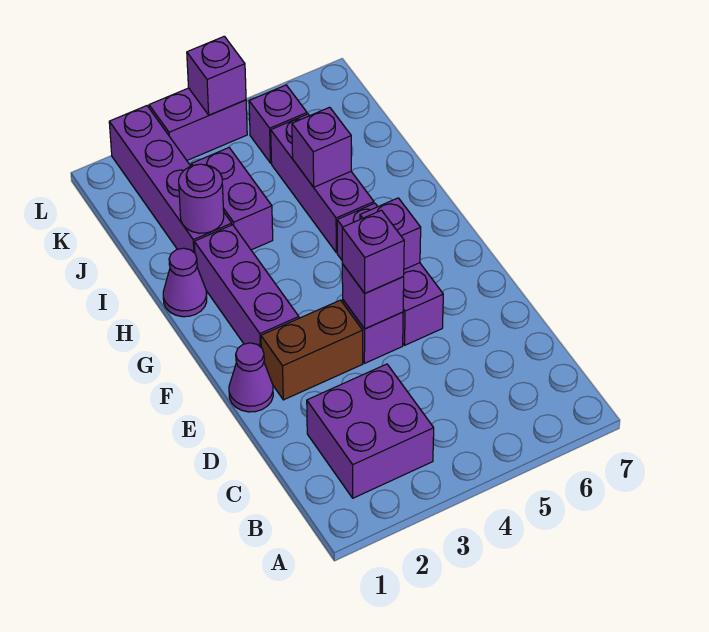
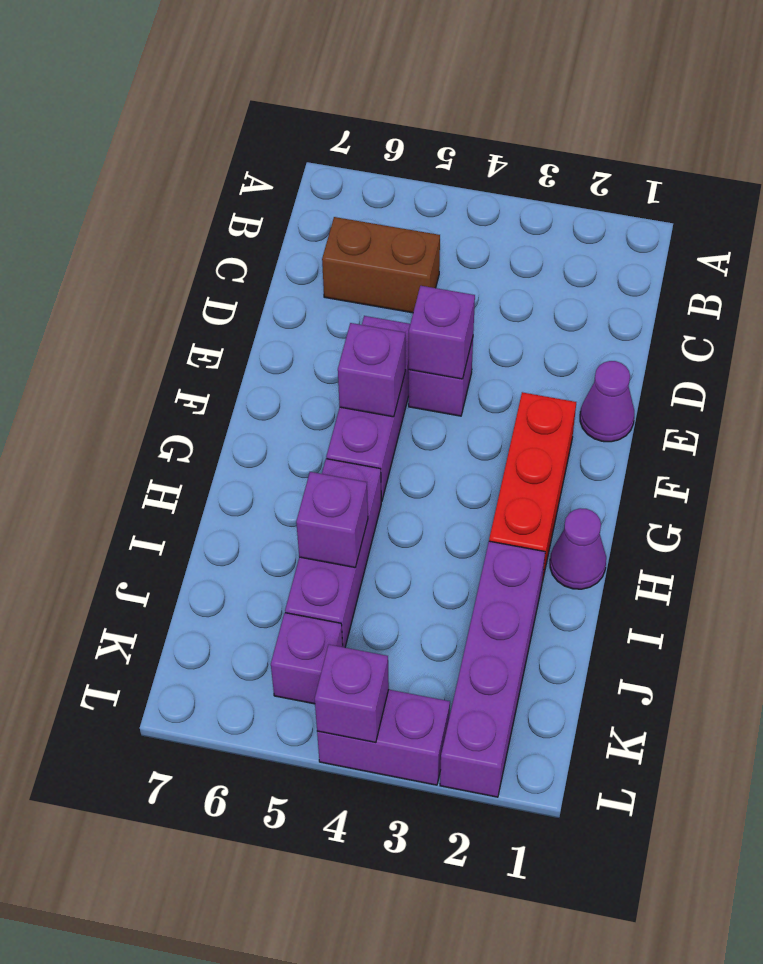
purple 2x2 brick [307,364,434,498] -> none
brown 1x2 brick [261,300,363,400] -> brown 1x2 brick moved to [322,217,440,313]
purple 1x1 brick [342,210,404,293] -> none
purple 1x3 brick [194,225,299,347] -> red 1x3 brick [489,392,576,581]
purple 1x1 round brick [179,164,224,233] -> none
purple 1x2 brick [191,148,273,250] -> none

